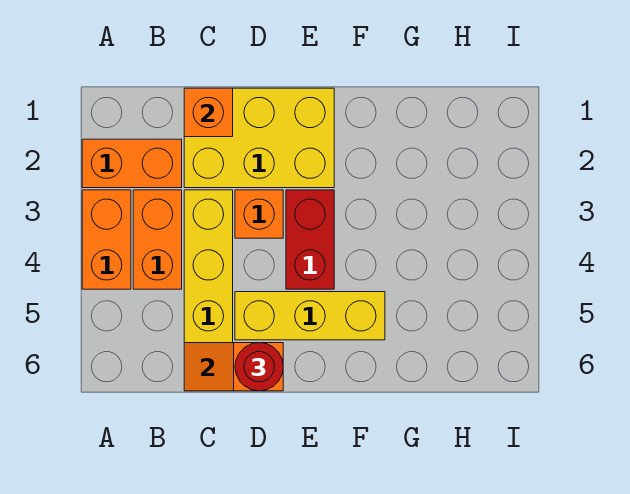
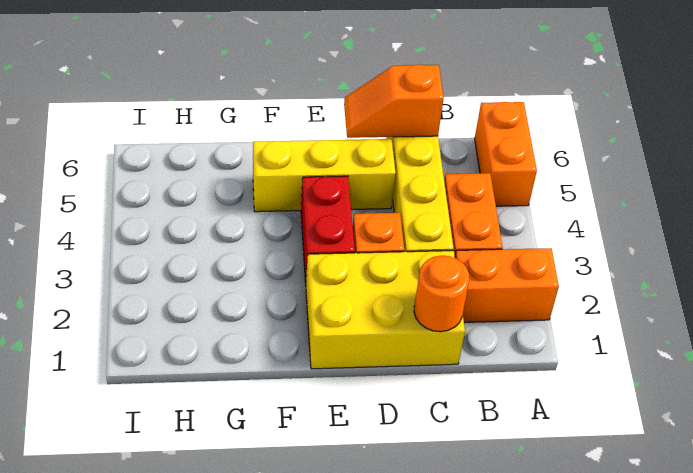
orange 1x2 brick [82,190,131,289] -> orange 1x2 brick moved to [475,102,537,206]
orange 1x1 brick [184,88,233,137] -> orange 1x1 round brick [414,256,469,332]
orange 1x2 slope [184,343,283,391] -> orange 1x2 slope turned to [344,64,444,138]
red 1x1 round brick [235,343,283,391] -> none

